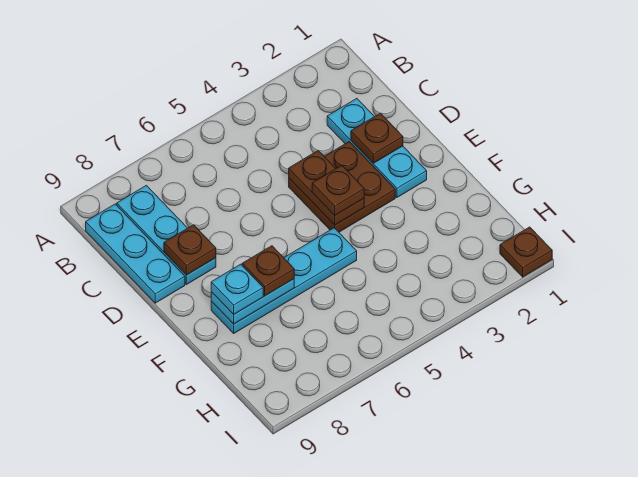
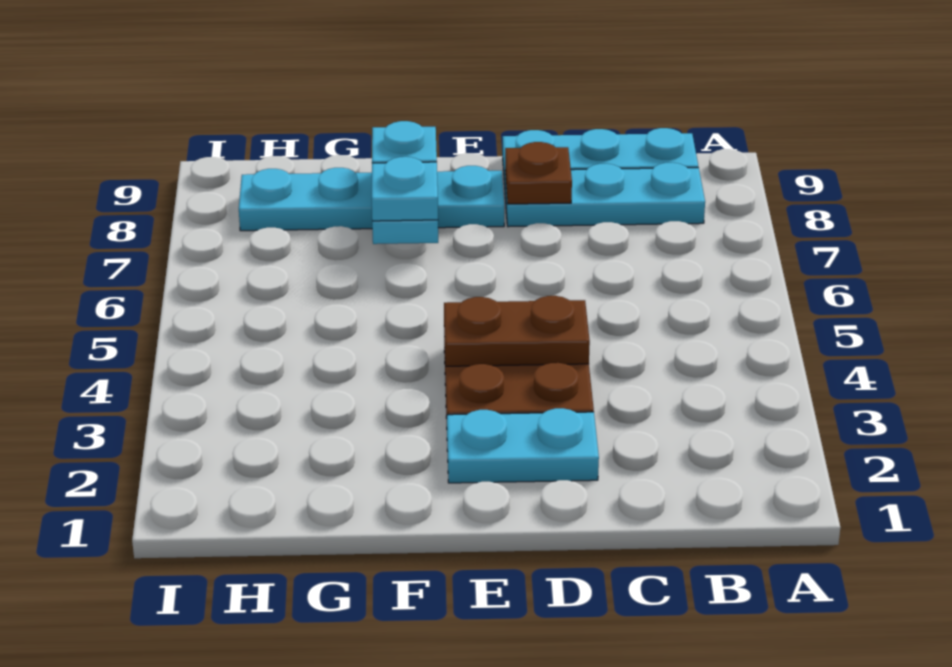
cyan 1x3 plate [327,99,427,197] -> cyan 1x2 plate [447,408,599,483]
brown 1x1 plate [351,113,403,163] -> none
brown 1x1 plate [312,165,364,215] -> none
cyan 1x4 plate [211,228,357,333] -> cyan 1x4 plate turned to [239,166,504,231]
brown 1x1 plate [242,246,294,296] -> cyan 1x1 plate [372,157,438,221]
brown 1x1 plate [500,227,552,277] -> none

